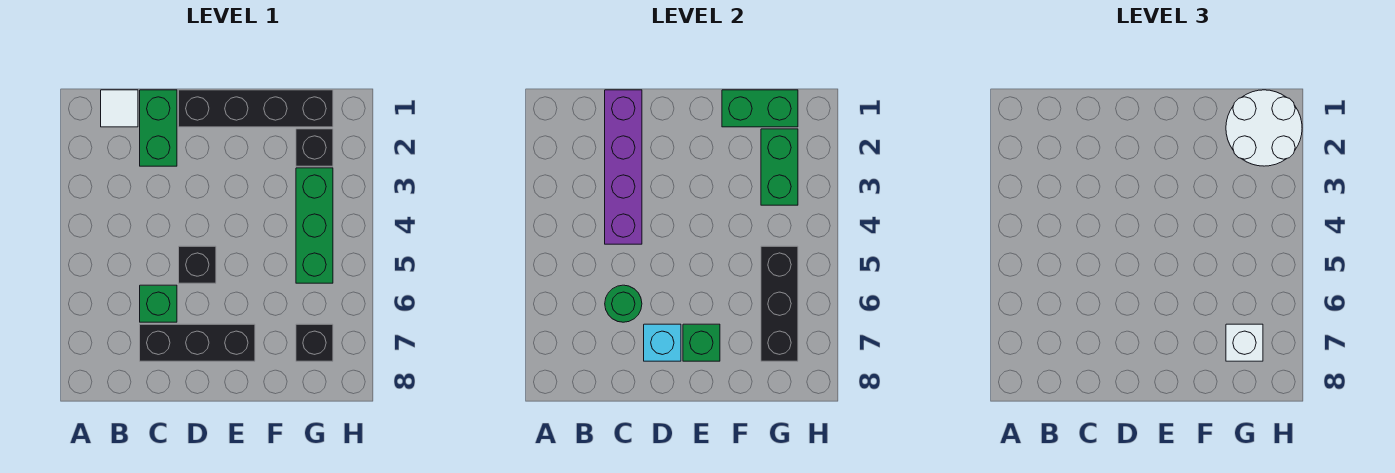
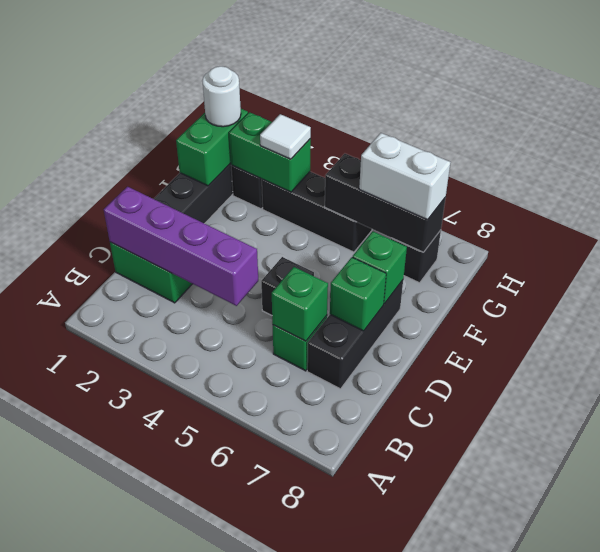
white 1x1 tile [101,90,138,127] -> white 1x1 tile moved to [260,114,311,159]
green 1x1 round brick [605,285,642,322] -> green 1x1 brick [272,267,328,341]
cyan 1x1 brick [644,324,681,361] -> green 1x1 brick [330,257,386,331]
white 2x2 round brick [1226,90,1302,166] -> white 1x1 round brick [202,66,241,127]
green 1x3 brick [296,168,333,283] -> black 1x3 brick [262,172,372,252]
white 1x1 brick [1226,324,1263,361] -> white 1x2 brick [359,133,450,220]

